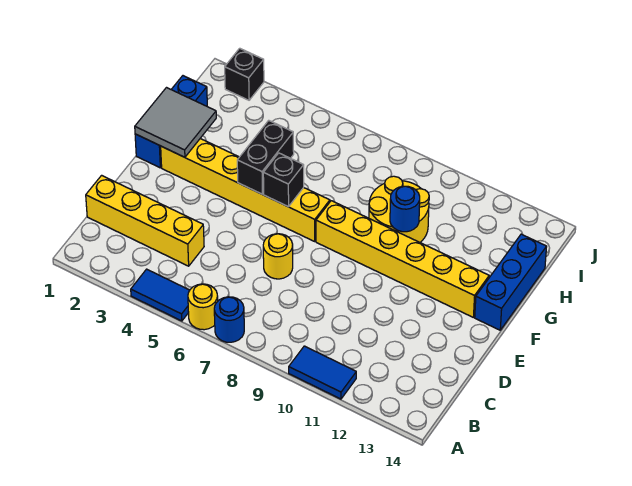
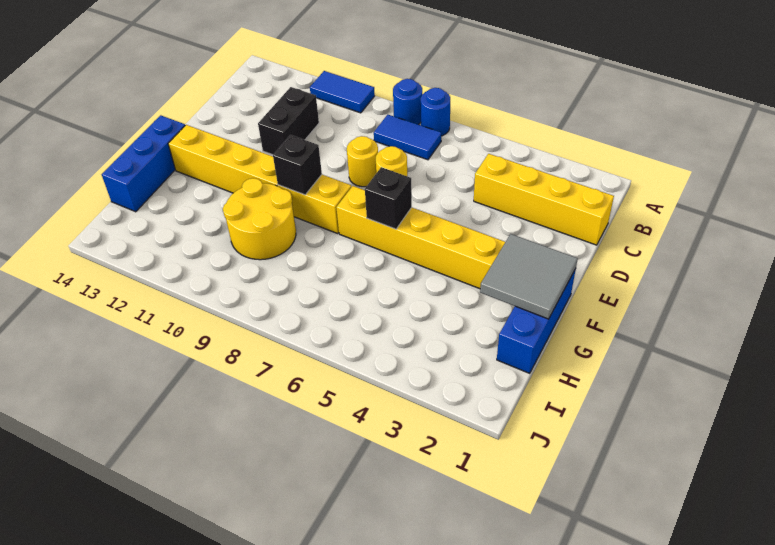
blue 1x2 tile [131,269,190,321] -> blue 1x2 tile moved to [374,115,441,160]
yellow 1x1 round brick [188,284,218,330] -> yellow 1x1 round brick moved to [347,136,378,187]
black 1x2 brick [237,120,294,194] -> black 1x2 brick moved to [258,87,319,155]
blue 1x1 round brick [390,186,420,232] -> blue 1x1 round brick moved to [393,79,422,125]
black 1x1 brick [225,48,264,100] -> black 1x1 brick moved to [273,135,322,195]

